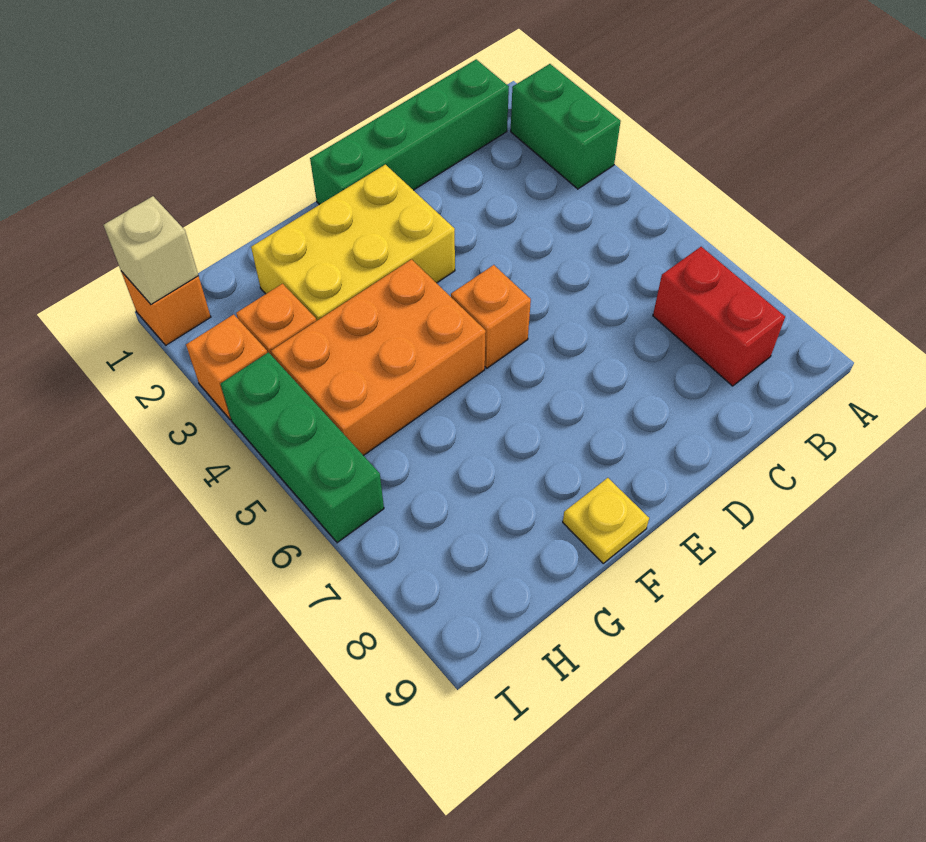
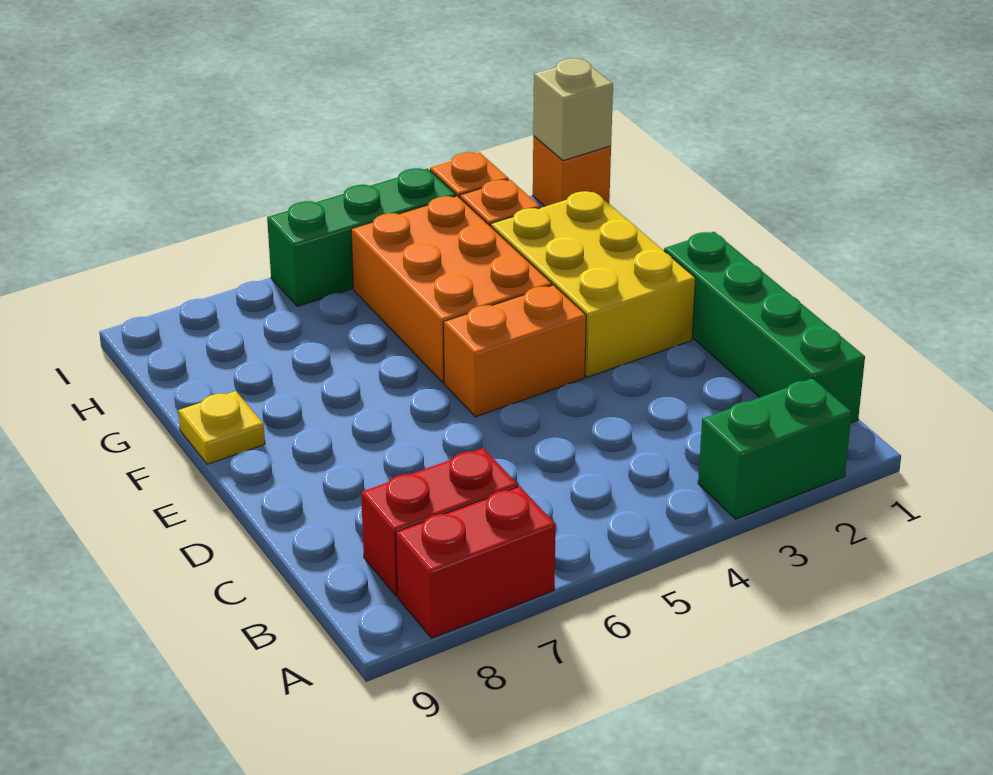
none -> red 1x2 brick [396,486,556,638]
orange 1x1 brick [451,265,531,368] -> orange 1x2 brick [444,285,586,417]

